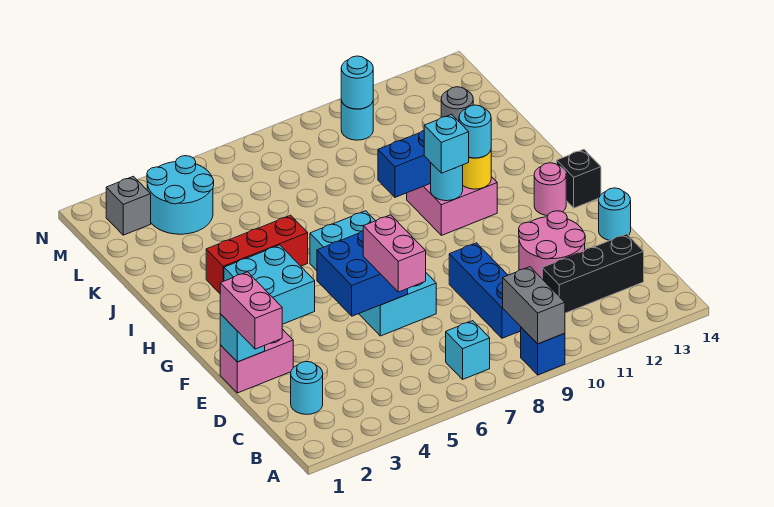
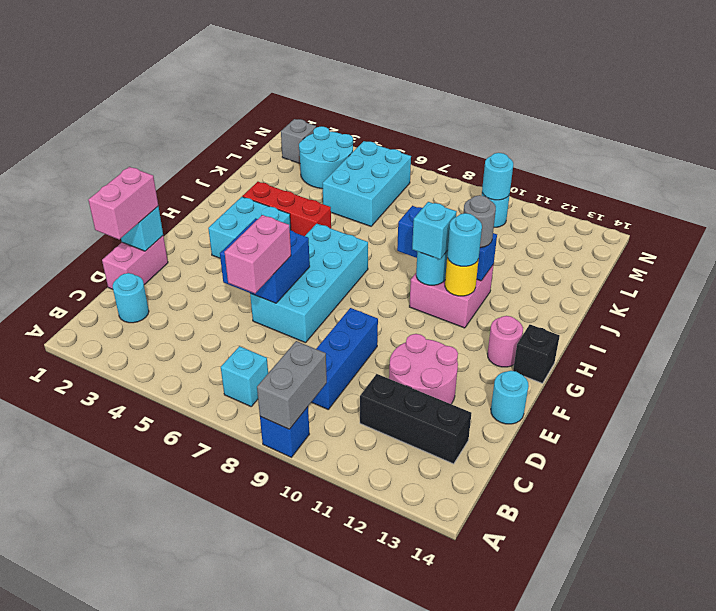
pink 1x2 brick [220,329,293,393] -> pink 1x2 brick turned to [102,236,168,289]
none -> cyan 2x3 brick [323,141,411,226]

